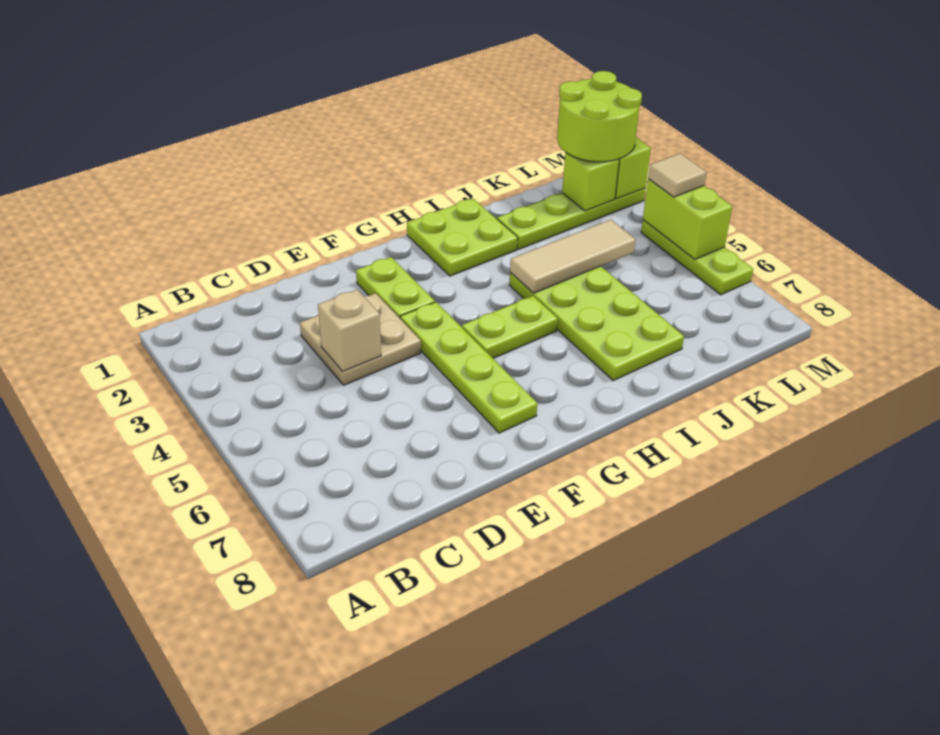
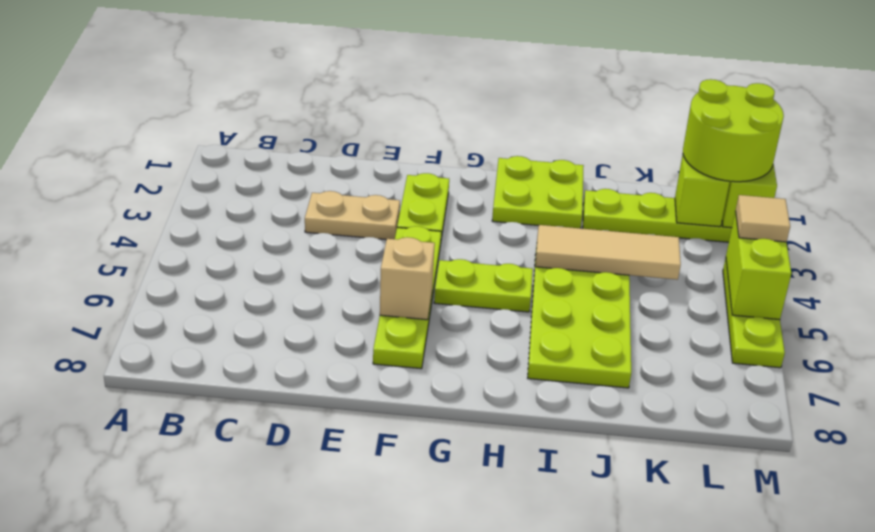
tan 2x2 plate [300,293,421,385] -> tan 1x2 plate [305,191,400,240]
tan 1x1 brick [318,290,381,371] -> tan 1x1 brick moved to [380,237,435,320]

